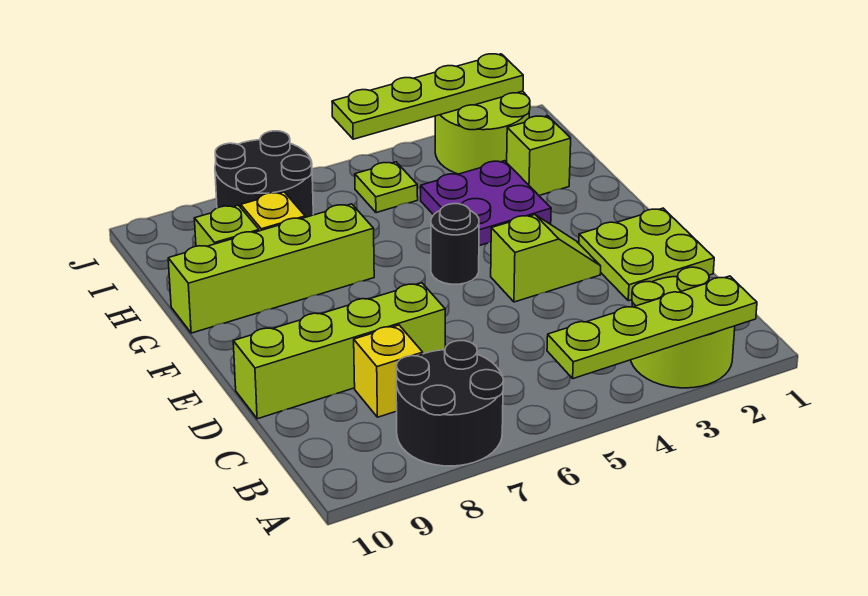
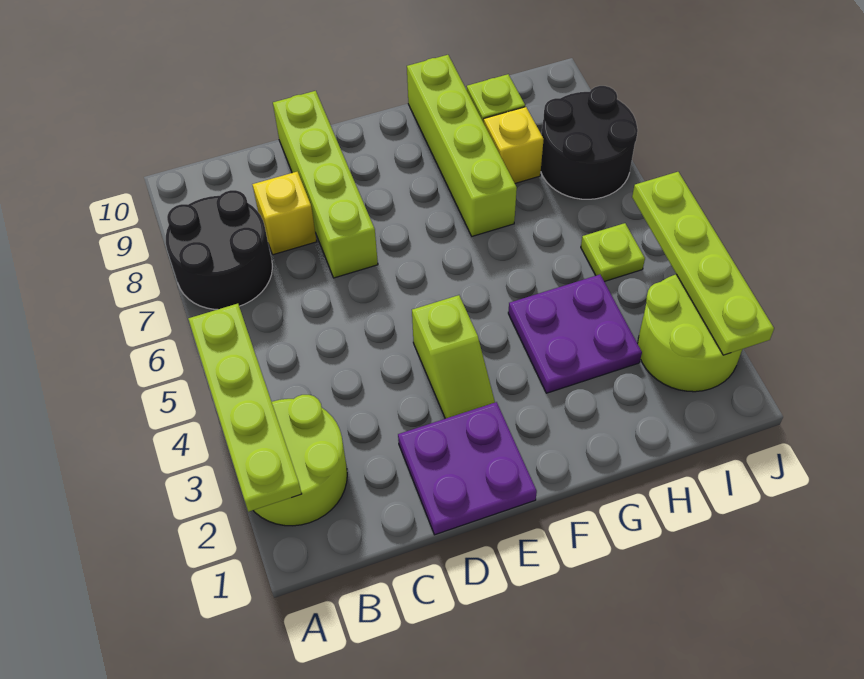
lime 2x2 plate [579,208,714,301] -> purple 2x2 plate [398,402,537,535]
black 1x1 round brick [431,204,479,284] -> none
lime 1x1 brick [507,116,571,195] -> none

